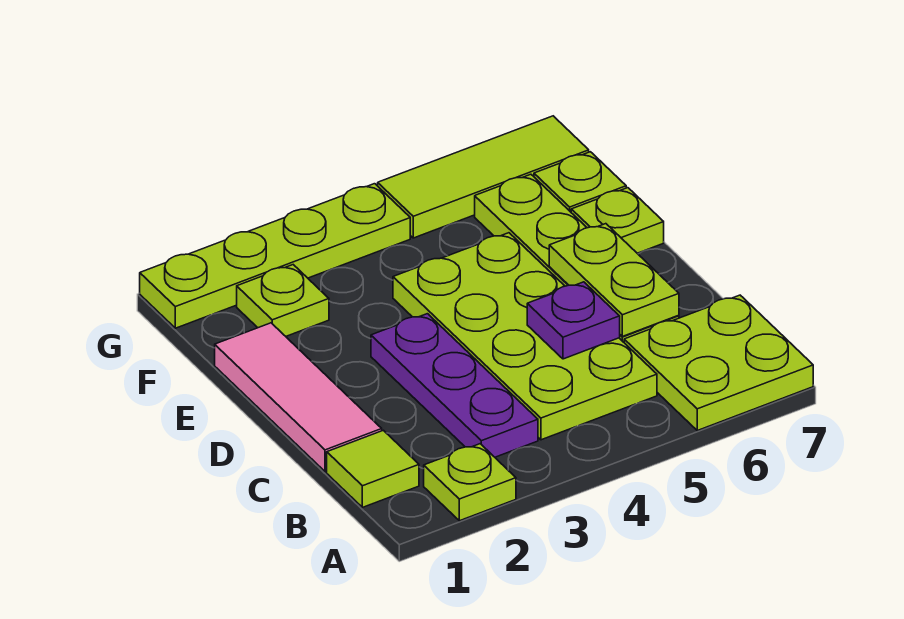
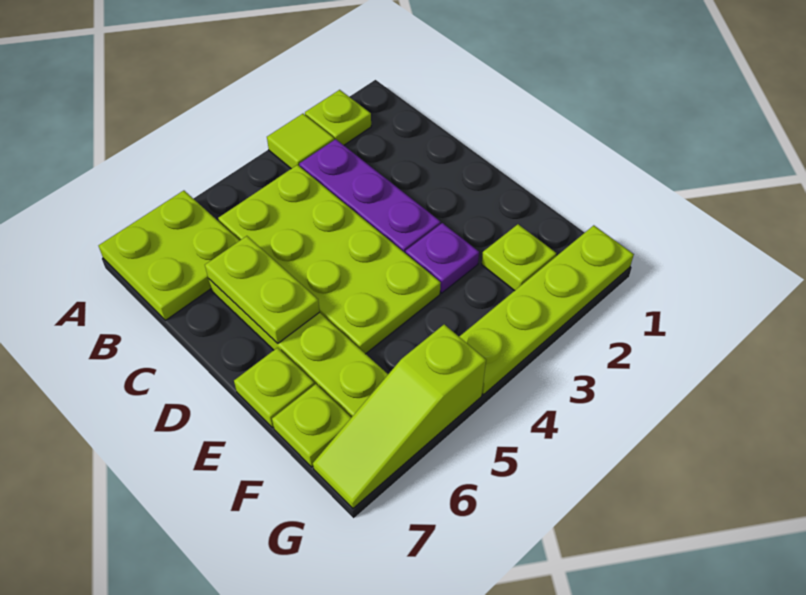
lime 1x1 tile [327,430,419,507] -> lime 1x1 tile moved to [267,114,334,169]
pink 1x3 tile [215,323,382,472] -> none
purple 1x1 plate [527,282,620,359] -> purple 1x1 plate moved to [406,223,479,293]
lime 1x3 tile [378,116,589,238] -> lime 1x3 slope [313,324,486,508]

